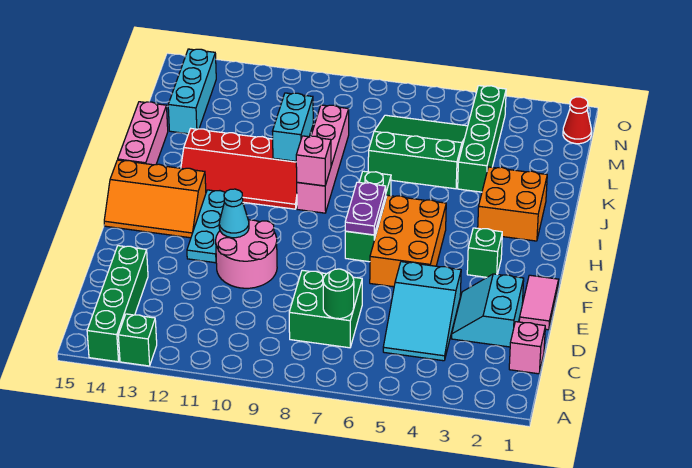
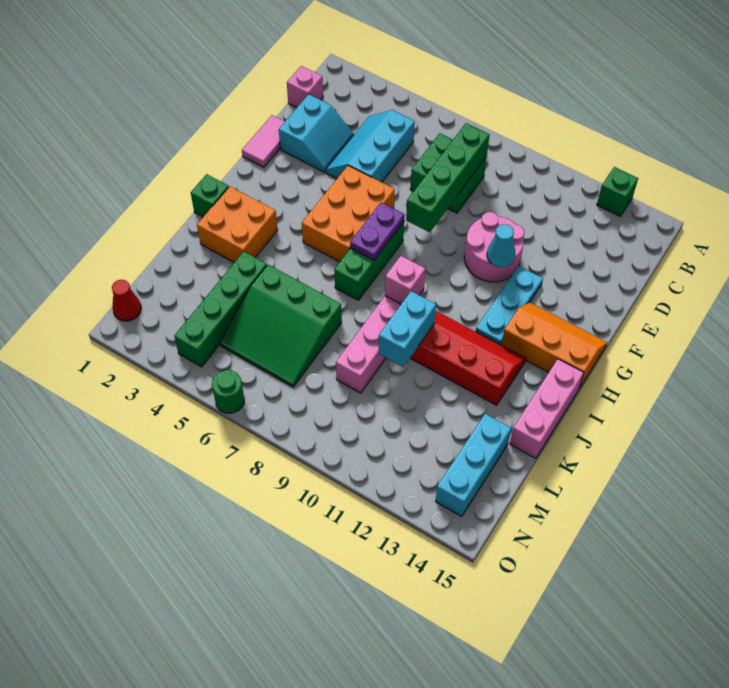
green 1x4 brick [87,246,148,362] -> green 1x4 brick moved to [406,123,490,232]
cyan 2x3 slope [383,262,461,361] -> cyan 2x3 slope turned to [326,110,415,182]
green 1x1 round brick [323,269,354,319] -> green 1x1 round brick moved to [212,370,244,413]
green 1x1 brick [467,228,502,277] -> green 1x1 brick moved to [191,174,229,217]

